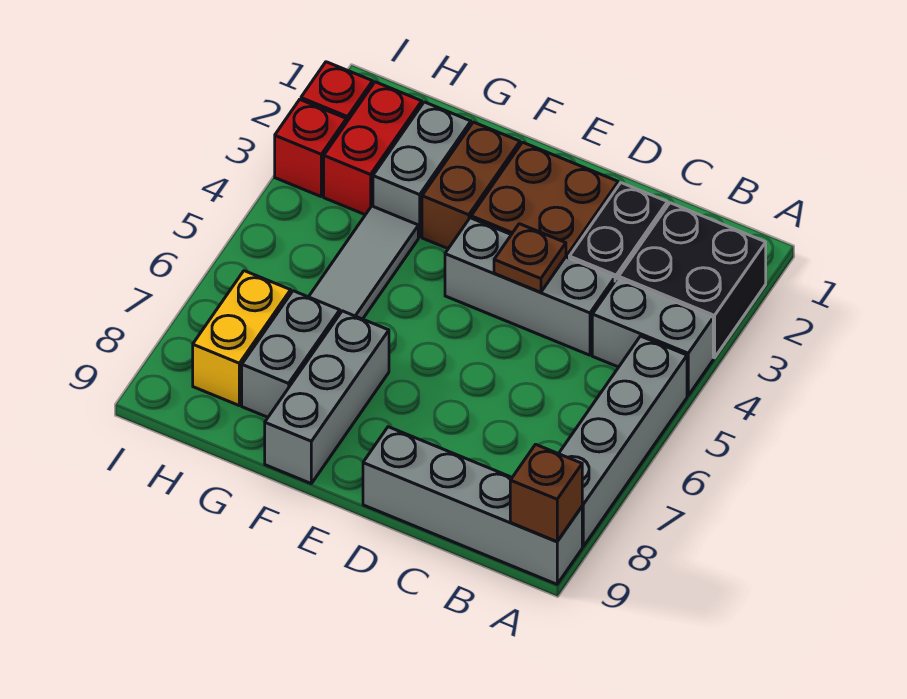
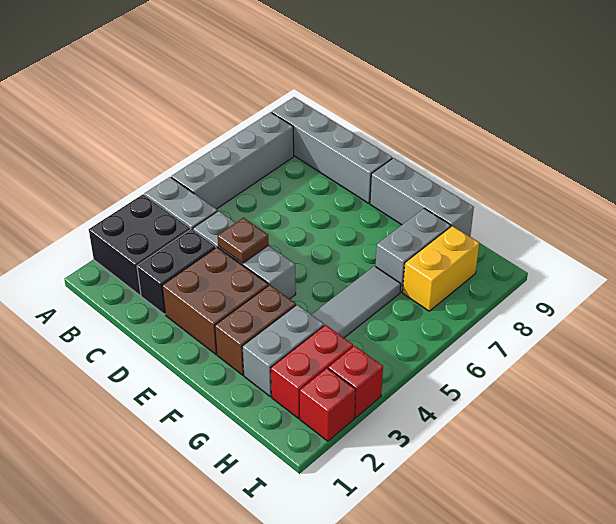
brown 1x1 brick [510,444,582,541] -> none
grey 1x3 brick [265,311,389,483] -> grey 1x3 brick turned to [370,158,474,237]

